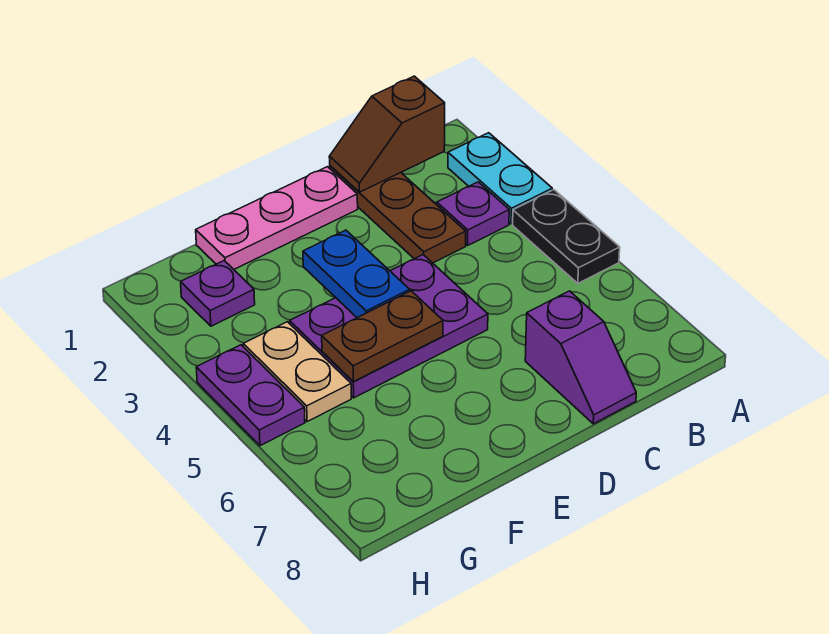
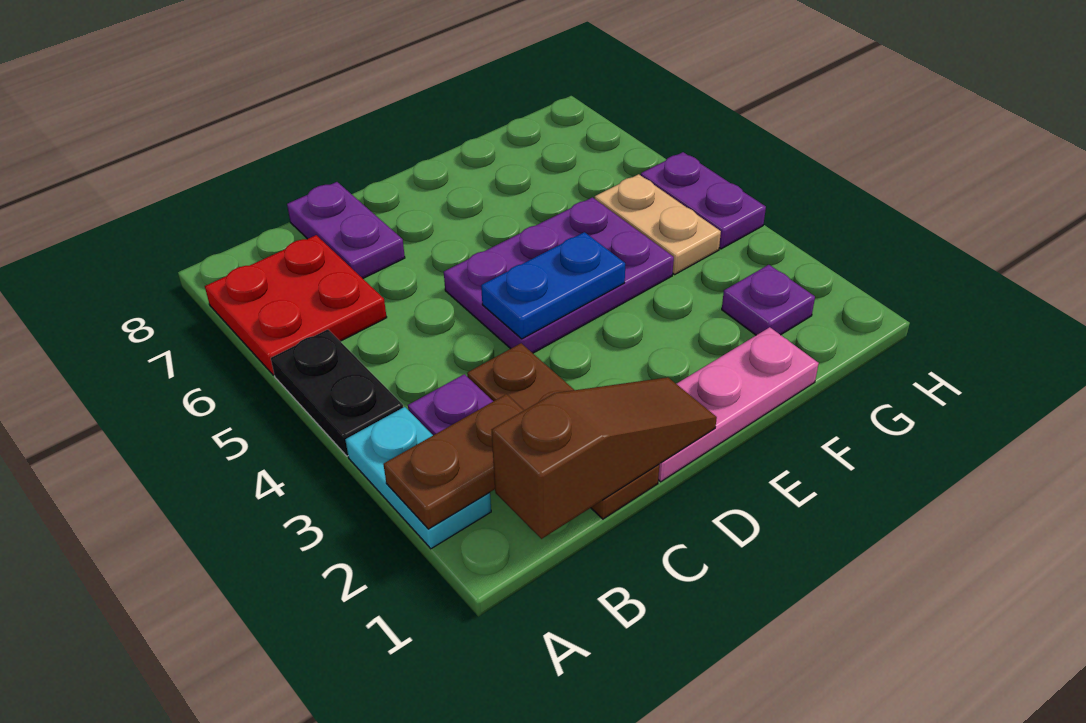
none -> red 2x2 plate [205,235,387,375]
brown 1x2 slope [329,76,445,192] -> brown 1x3 slope [492,377,717,539]
purple 1x2 slope [525,291,636,424] -> purple 1x2 plate [287,182,405,278]
blue 1x2 plate [303,230,410,318] -> blue 1x2 plate turned to [481,232,625,339]
brown 1x2 plate [322,291,443,382] -> brown 1x2 plate moved to [383,394,524,529]

